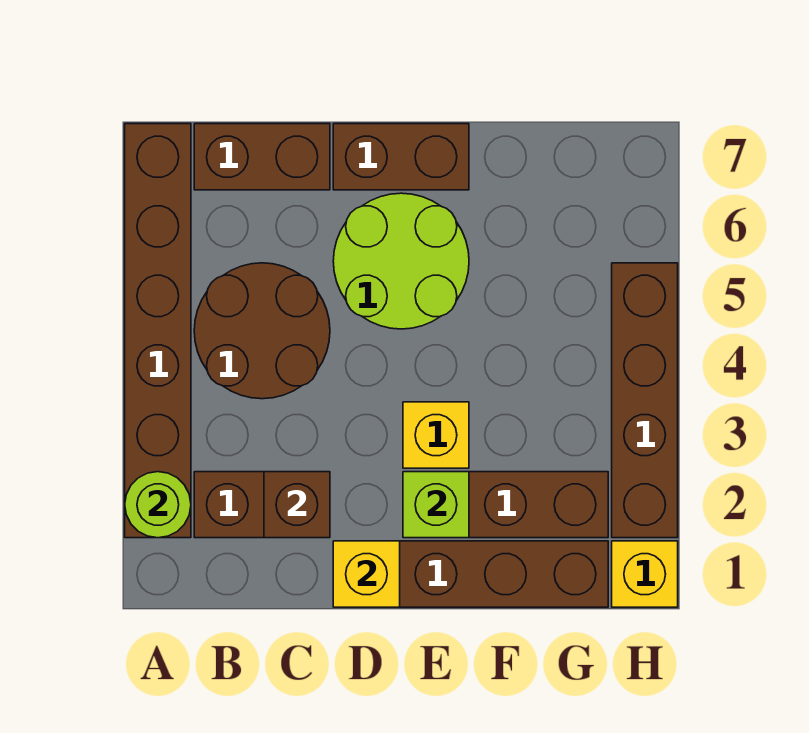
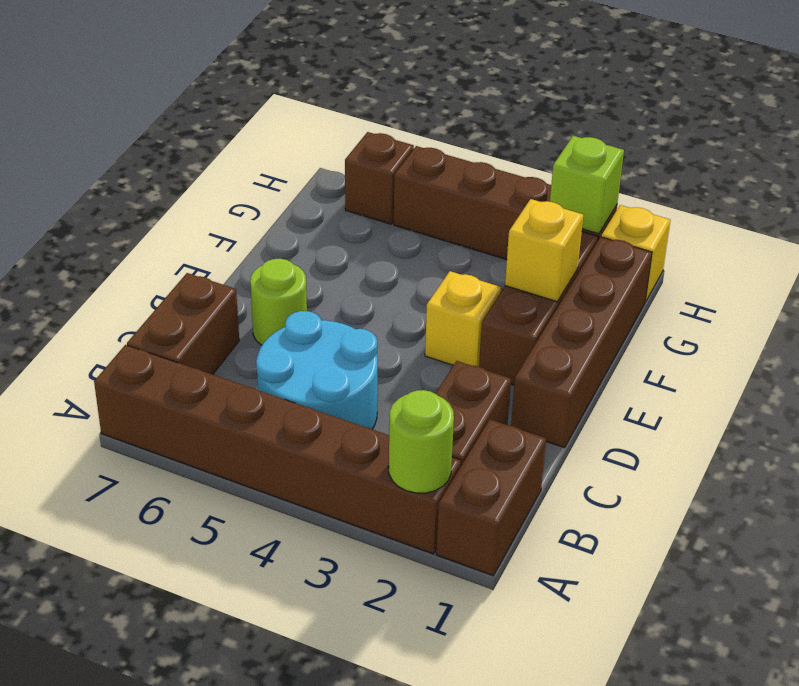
brown 2x2 round brick [194,263,330,399] -> cyan 2x2 round brick [256,311,378,429]
brown 1x1 brick [264,472,330,538] -> brown 1x1 brick moved to [345,132,414,224]
yellow 1x1 brick [333,541,400,607] -> yellow 1x1 brick moved to [505,199,583,302]
lime 2x2 round brick [333,193,469,329] -> lime 1x1 round brick [250,259,307,345]
brown 1x2 brick [333,124,469,190] -> brown 1x2 brick moved to [436,420,546,576]
lime 1x1 brick [403,472,469,538] -> lime 1x1 brick moved to [550,136,624,234]

